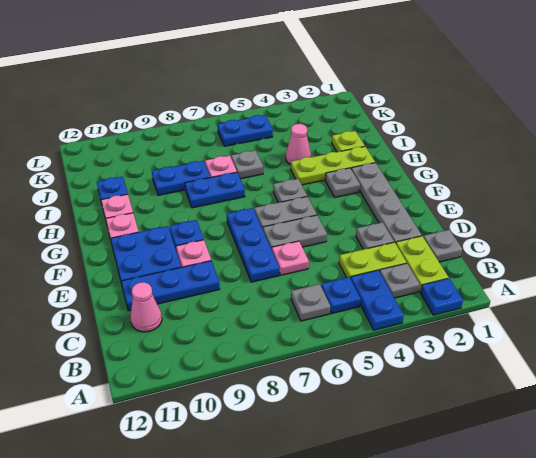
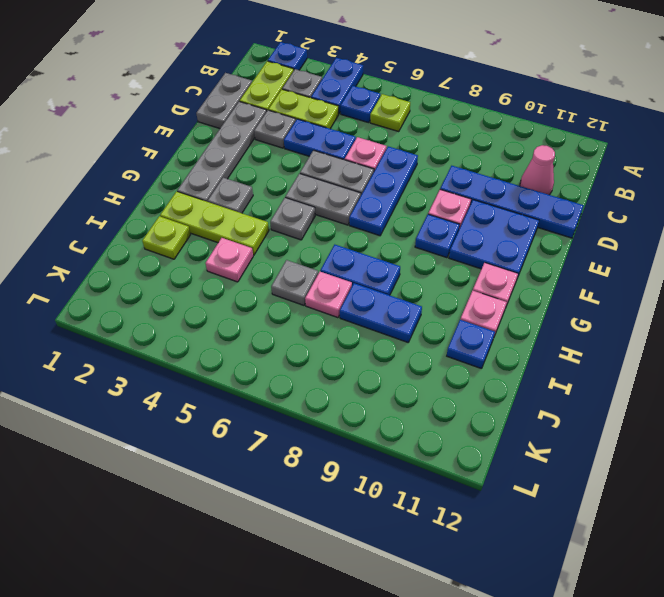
grey 1x1 plate [291,284,330,321] -> lime 1x1 plate [370,94,410,131]
grey 1x1 plate [423,230,462,262] -> grey 1x2 plate [196,73,252,129]
blue 1x3 plate [121,261,220,311] -> blue 1x4 plate [440,166,584,238]
pink 1x1 cone [286,124,311,165] -> pink 1x1 plate [206,238,253,282]
blue 1x2 plate [217,115,273,146] -> blue 1x2 plate moved to [284,119,356,160]

